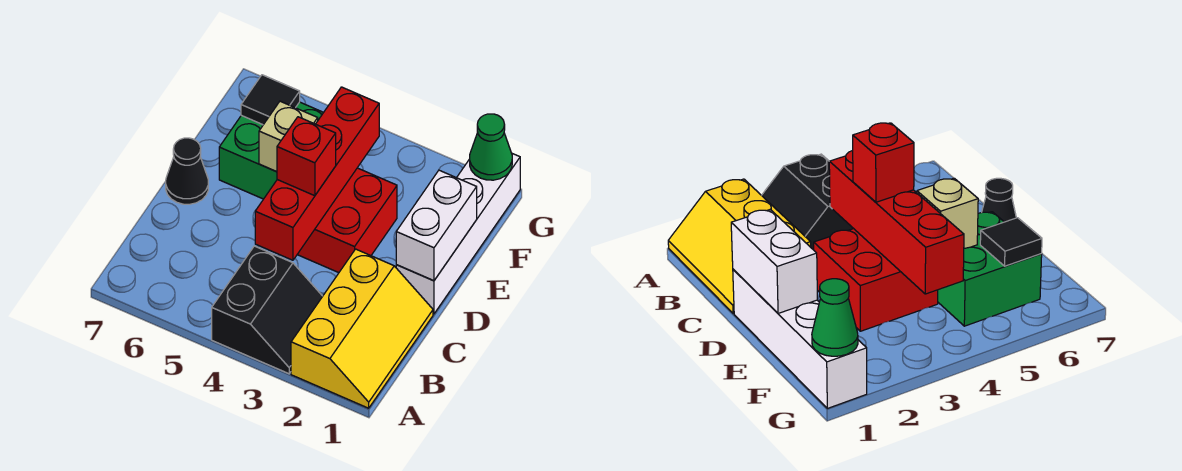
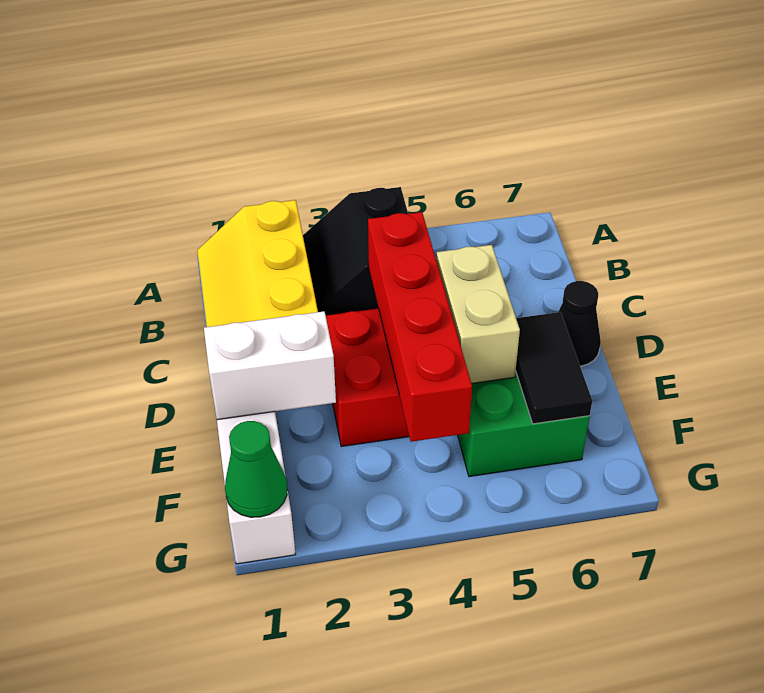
white 1x2 brick [396,170,477,281] -> white 1x2 brick turned to [204,311,336,420]
red 1x1 brick [277,117,336,196] -> none
tan 1x1 brick [259,101,318,172] -> tan 1x2 brick [436,245,520,384]
black 1x1 tile [241,75,300,125] -> black 1x2 tile [516,312,592,424]

